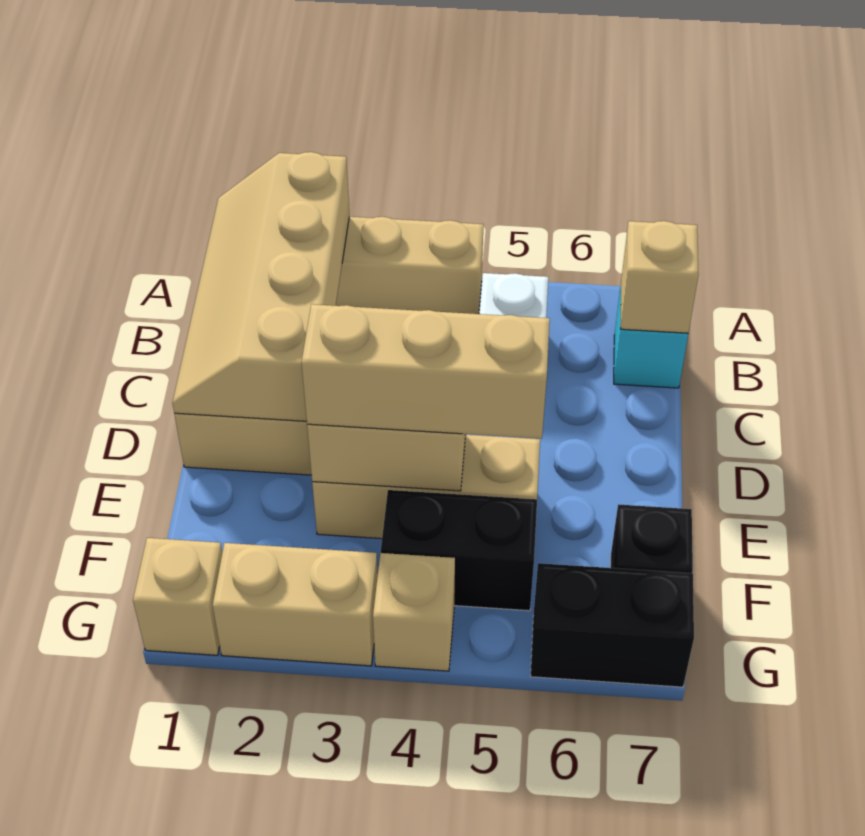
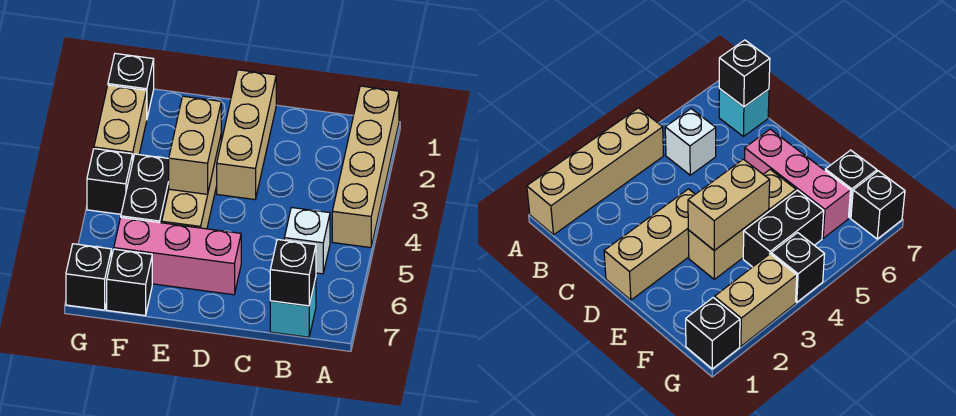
tan 2x4 slope [172,152,349,421] -> none
tan 1x1 brick [620,221,699,333] -> black 1x1 brick [270,239,316,306]
none -> pink 1x3 brick [114,217,241,295]
tan 1x3 brick [301,304,550,439] -> none
tan 1x1 brick [133,538,222,655] -> black 1x1 brick [108,54,154,117]
tan 1x1 brick [373,553,455,671] -> black 1x1 brick [87,149,133,214]
black 1x2 brick [531,563,694,687] -> black 1x1 brick [66,244,111,310]

